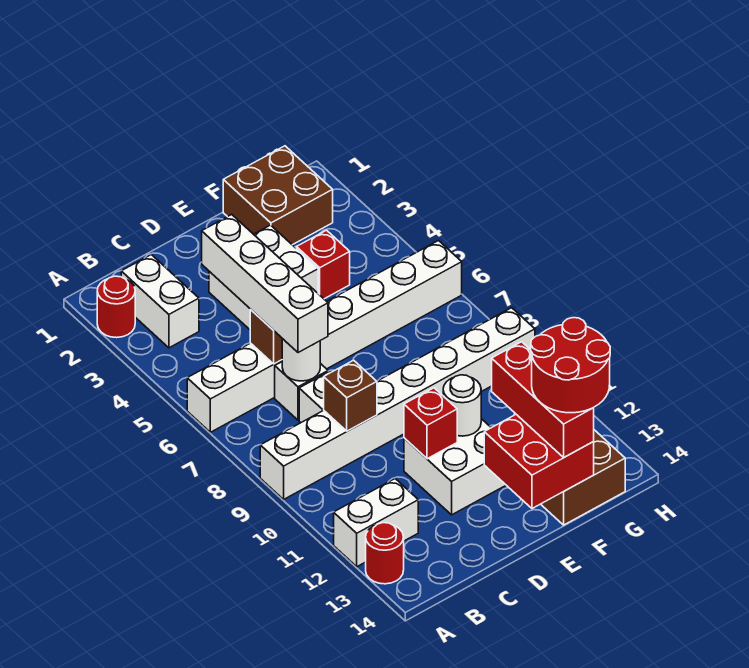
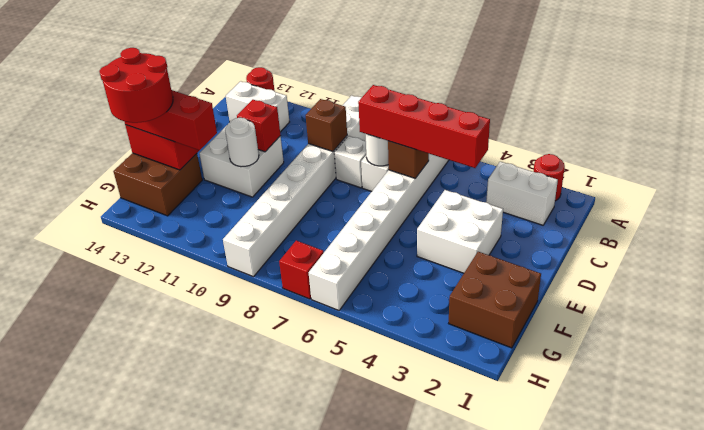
white 1x2 brick [334,479,418,567] -> white 1x2 brick turned to [226,81,289,132]
white 1x4 brick [202,214,328,353] -> red 1x4 brick [358,85,490,168]
red 1x1 brick [296,230,350,299] -> red 1x1 brick moved to [279,241,324,299]

